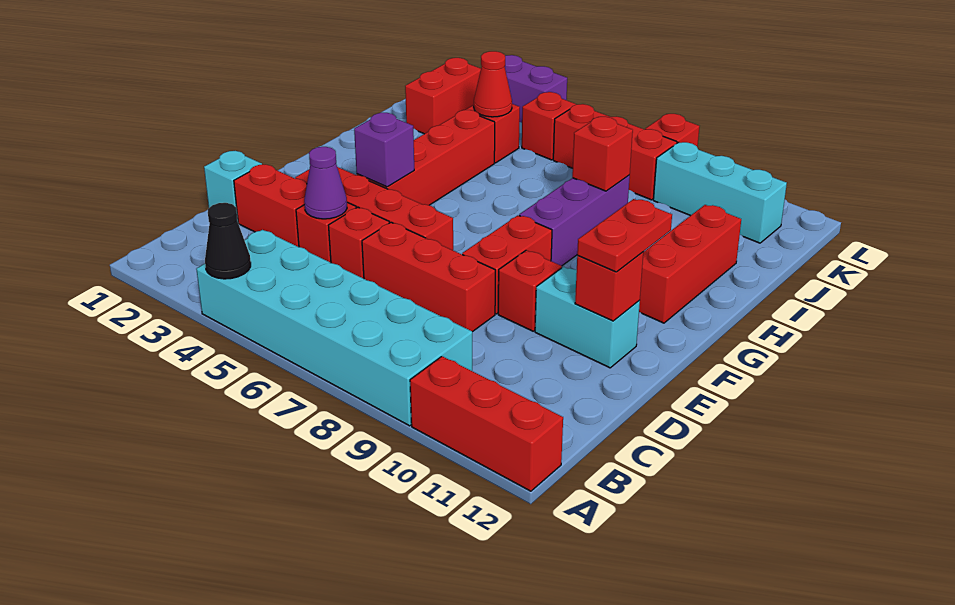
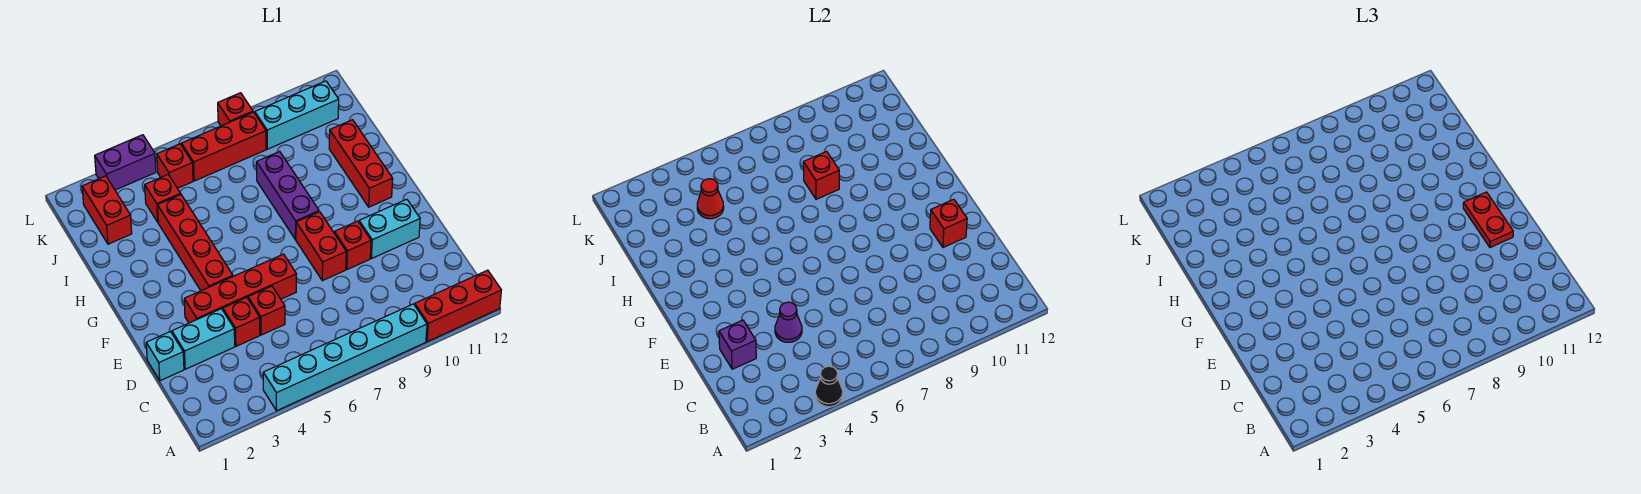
cyan 2x6 brick [196,230,472,426] -> cyan 1x6 brick [263,304,427,411]
red 1x2 brick [234,164,307,247] -> cyan 1x2 brick [172,309,235,369]
red 1x3 brick [362,222,495,332] -> none
purple 1x1 brick [354,113,414,187] -> purple 1x1 brick moved to [719,320,756,369]

